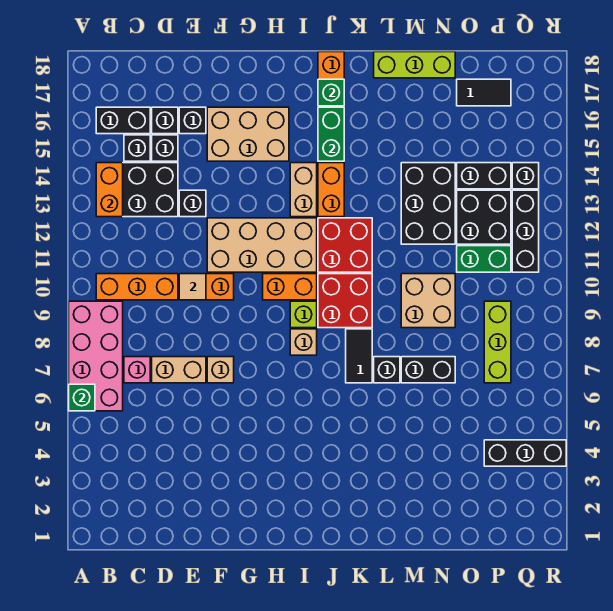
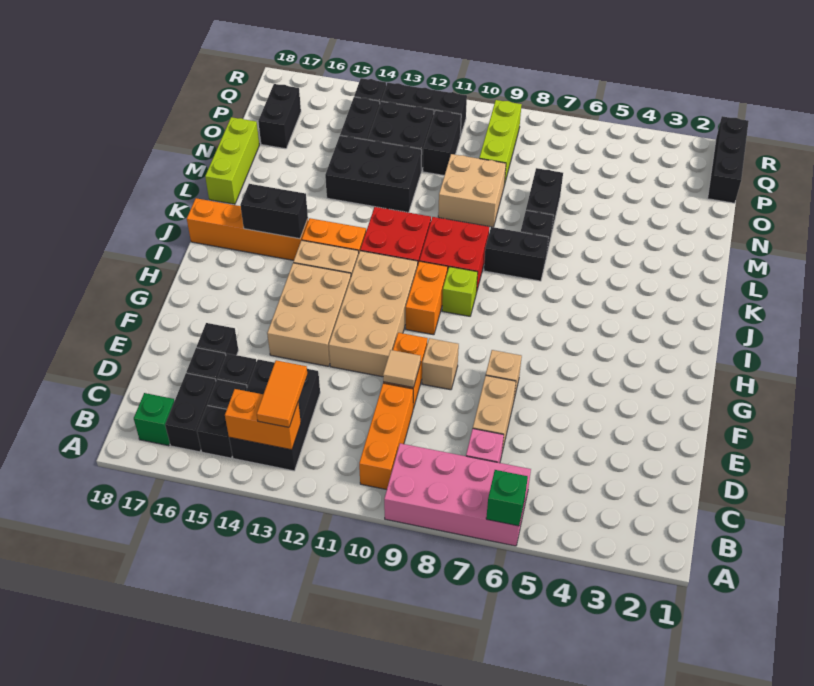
none -> orange 1x2 tile [257,360,307,427]
black 1x1 brick [179,190,206,217] -> black 1x1 brick moved to [197,405,232,458]
tan 2x3 brick [207,107,289,161] -> tan 2x3 brick moved to [267,263,351,366]
tan 1x1 brick [290,329,317,355] -> tan 1x1 brick moved to [422,338,459,390]
green 1x2 brick [318,107,344,161] -> black 1x2 brick [240,184,308,239]
green 1x1 brick [318,79,344,106] -> green 1x1 brick moved to [134,393,174,446]
black 1x2 tile [346,329,372,383] -> black 1x2 brick [484,227,549,281]
green 1x2 brick [457,246,511,272] -> black 1x2 brick [423,110,461,176]
black 1x2 tile [457,79,511,106] -> black 1x2 brick [258,84,301,149]
black 1x3 brick [484,440,566,466] -> black 1x3 brick moved to [708,116,749,203]
lime 1x3 brick [484,301,511,383] -> lime 1x3 brick turned to [479,100,522,185]

